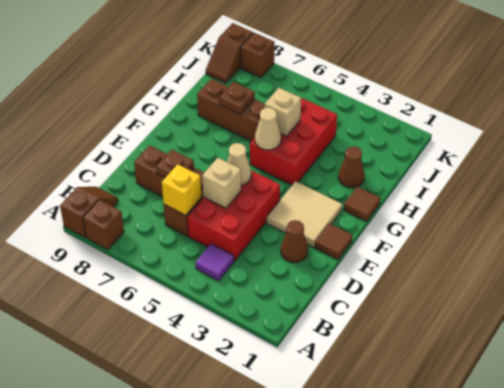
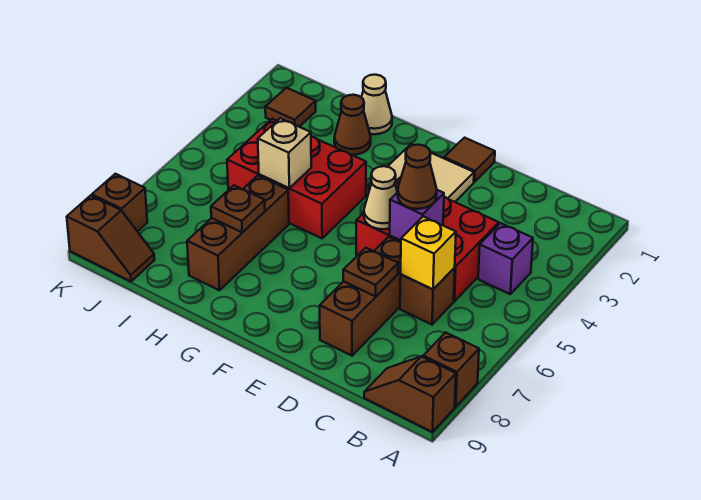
purple 1x1 tile [196,244,234,281] -> purple 1x1 brick [478,223,533,294]
brown 1x1 cone [281,220,308,263] -> brown 1x1 cone moved to [398,145,437,209]
tan 1x1 brick [202,158,241,208] -> purple 1x1 brick [390,190,444,240]
brown 1x1 tile [344,186,380,221] -> brown 1x1 tile moved to [265,88,316,127]
tan 1x1 cone [255,108,281,150] -> tan 1x1 cone moved to [361,75,392,134]

